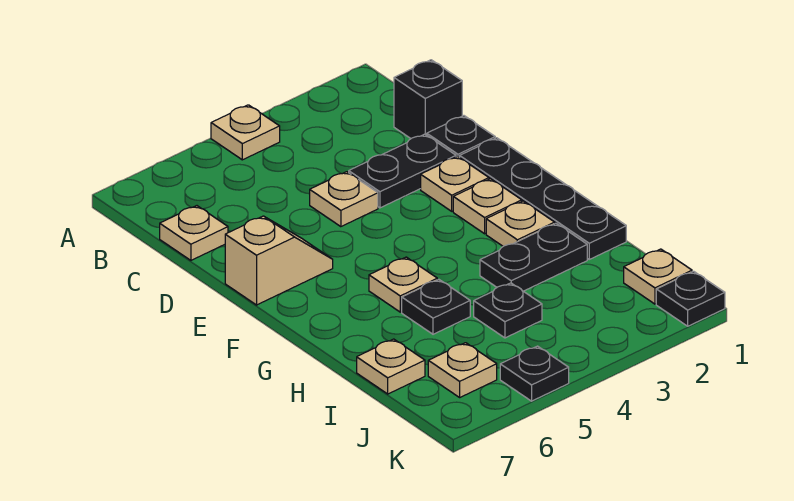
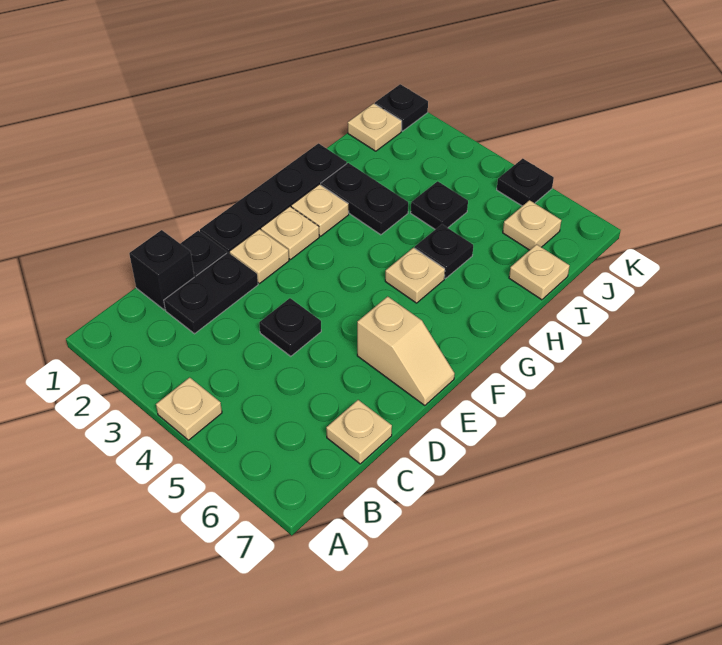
black 1x2 plate [349,134,456,208] -> black 1x2 plate turned to [164,253,258,334]
tan 1x1 plate [310,172,378,227] -> black 1x1 plate [259,298,321,356]
tan 1x2 slope [225,216,333,305] -> tan 1x2 slope turned to [357,296,455,406]

